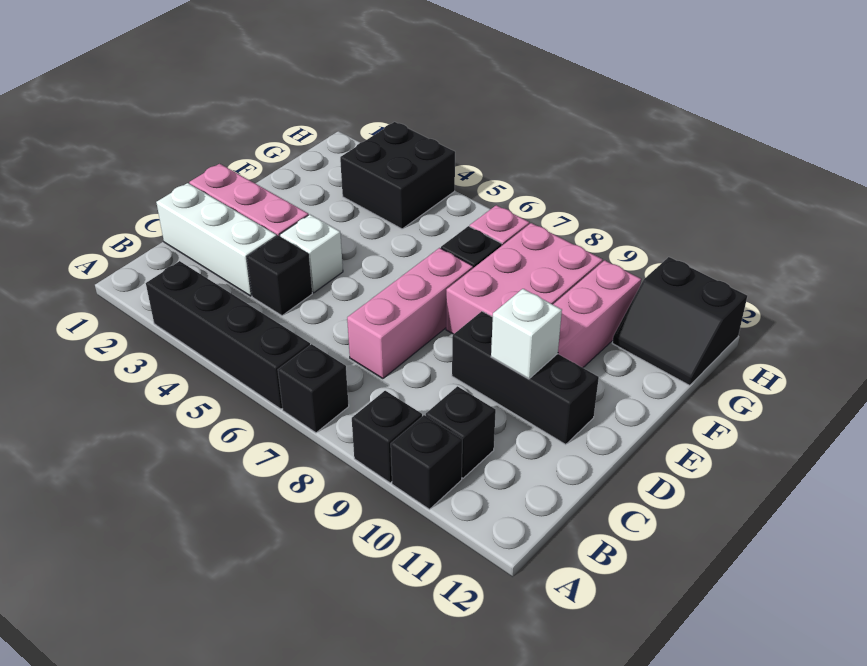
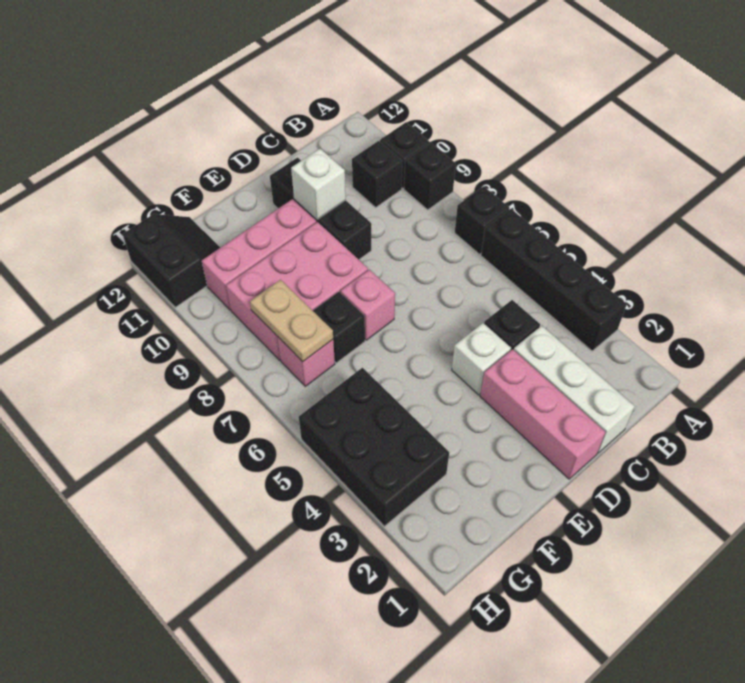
pink 1x3 brick [347,248,473,379] -> pink 1x1 brick [341,270,395,340]
black 2x2 brick [340,122,455,229] -> black 2x3 brick [299,368,449,526]
none -> tan 1x2 plate [250,280,333,362]

